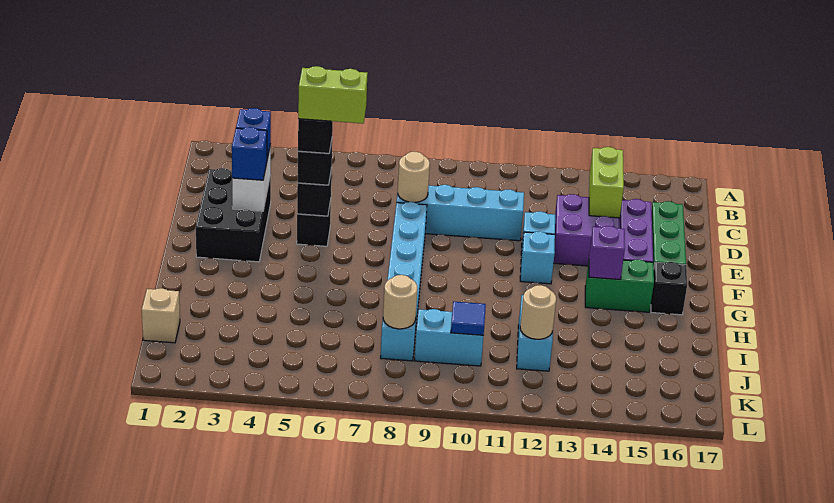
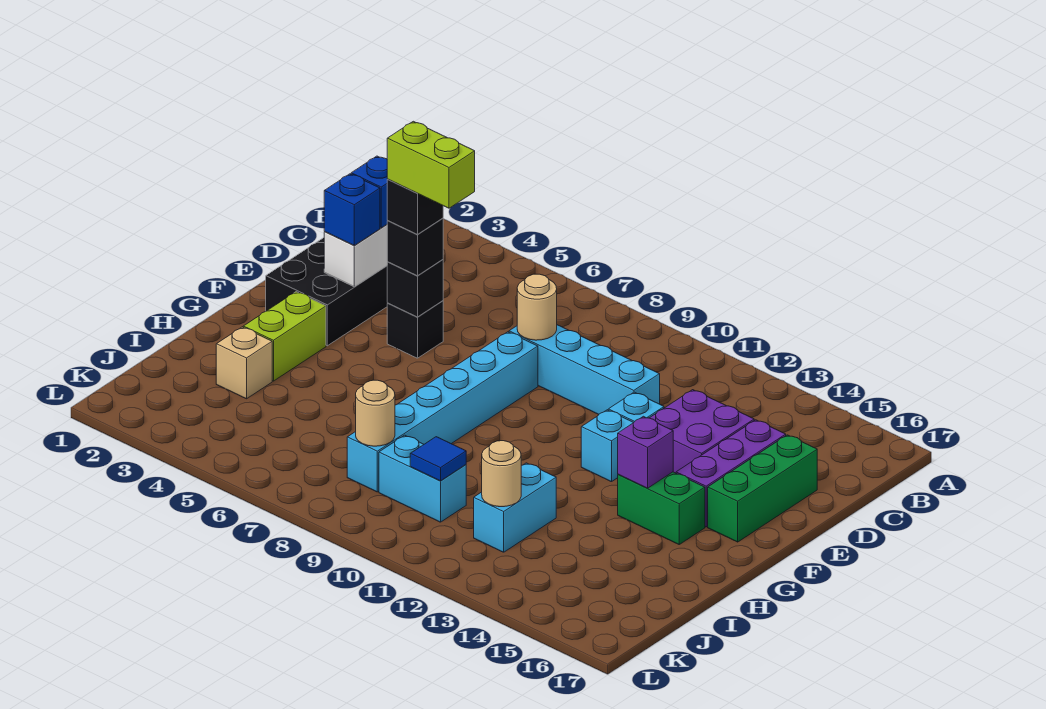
lime 1x2 brick [589,147,624,218] -> lime 1x2 brick moved to [243,292,326,381]
black 1x1 brick [651,262,687,315] -> none
tan 1x1 brick [142,288,180,343] -> tan 1x1 brick moved to [216,327,272,399]

